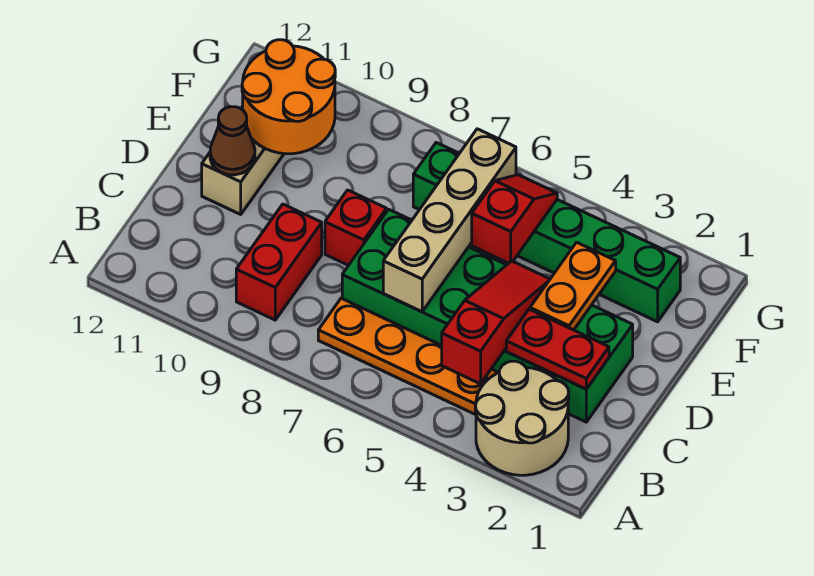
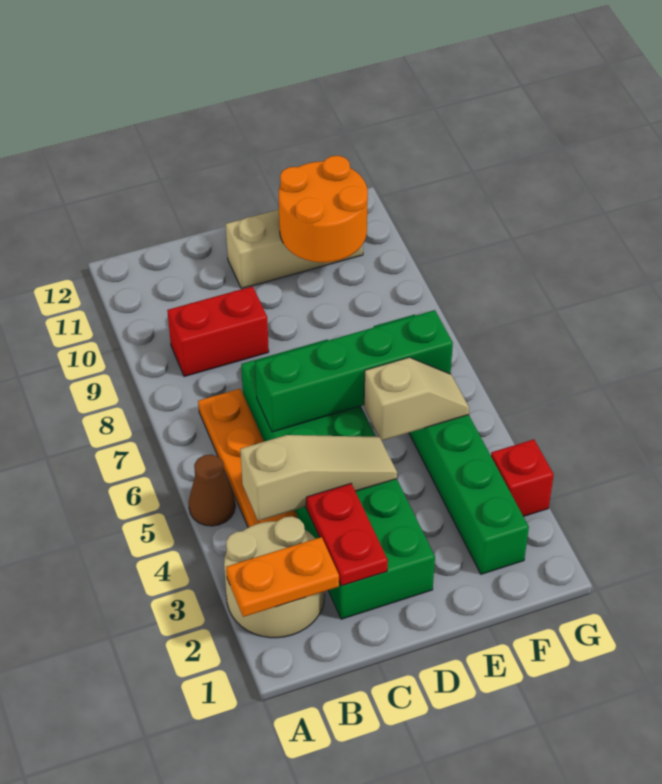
red 1x3 slope [442,261,550,384] -> tan 1x3 slope [240,435,397,521]
tan 1x4 brick [383,129,516,312] -> green 1x4 brick [255,310,453,432]
orange 1x2 plate [530,242,616,330] -> orange 1x2 plate moved to [226,537,339,617]
red 1x1 brick [325,190,387,265] -> red 1x1 brick moved to [491,439,554,517]
brown 1x1 cone [210,107,255,175] -> brown 1x1 cone moved to [189,455,235,526]
red 1x2 slope [472,175,557,263] -> tan 1x2 slope [364,357,469,441]

